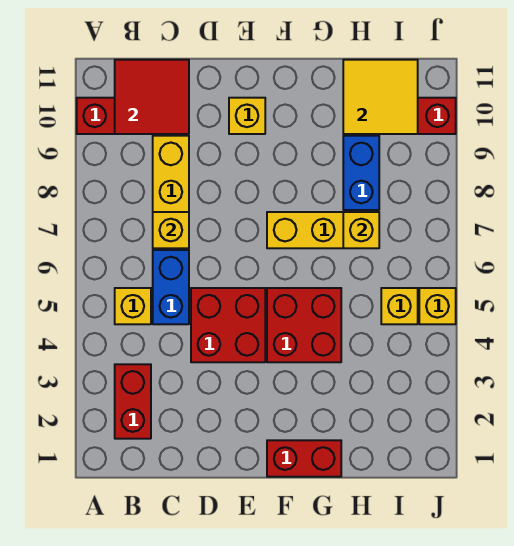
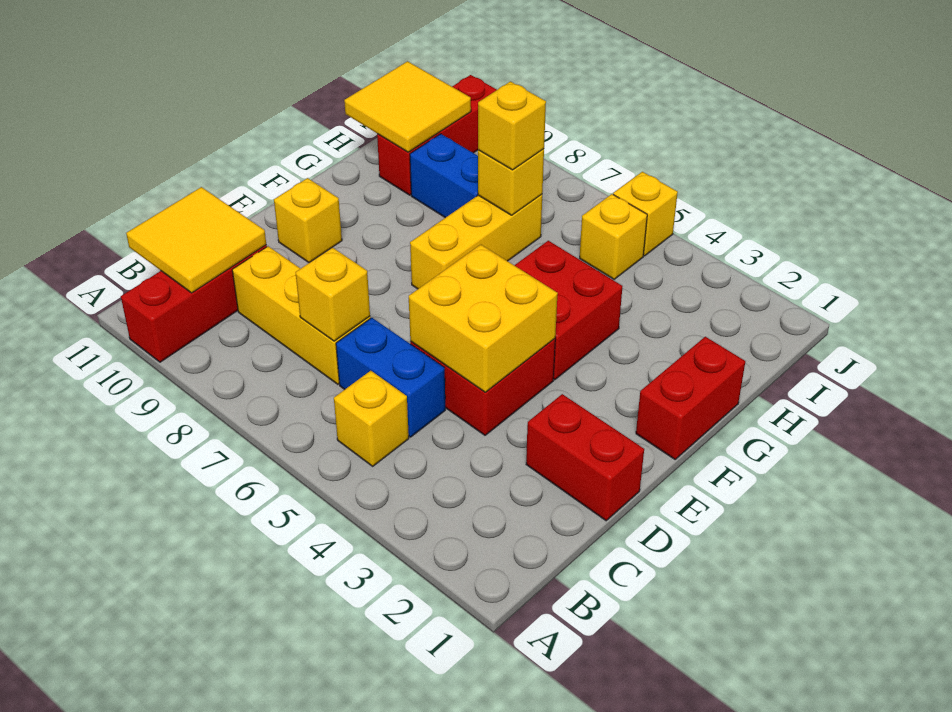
red 1x2 brick [115,364,151,439] -> red 1x2 brick moved to [526,394,644,521]
red 2x2 tile [115,60,189,134] -> yellow 2x2 tile [126,187,266,293]
none -> yellow 2x2 brick [409,245,558,392]
none -> yellow 1x1 brick [478,81,546,170]

